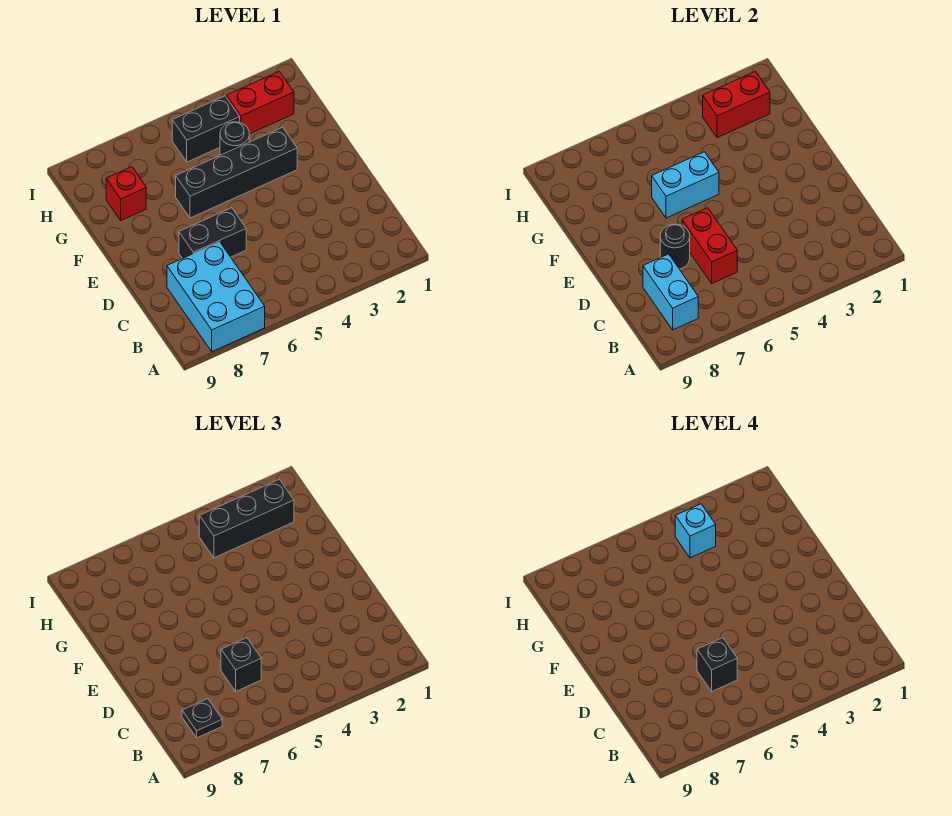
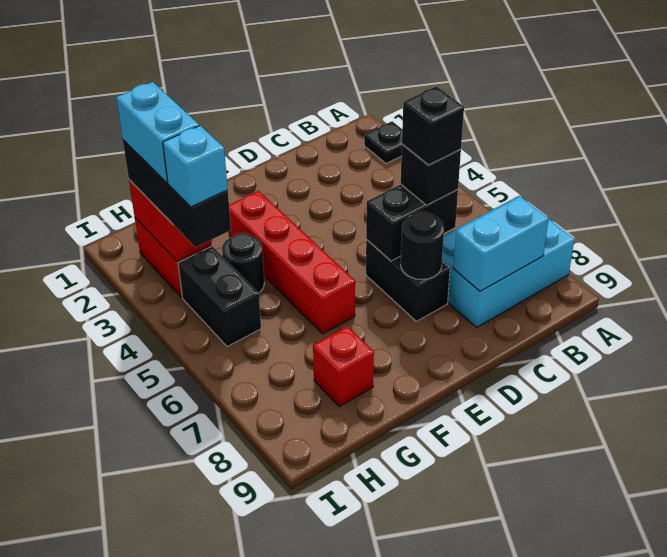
black 1x1 plate [182,699,222,738] -> black 1x1 plate moved to [364,121,402,163]
red 1x2 brick [682,208,737,283] -> black 1x2 brick [366,184,458,261]
black 1x4 brick [176,127,297,218] -> red 1x4 brick [229,191,355,334]
cyan 1x2 brick [652,152,719,218] -> cyan 1x2 brick moved to [116,82,199,183]

